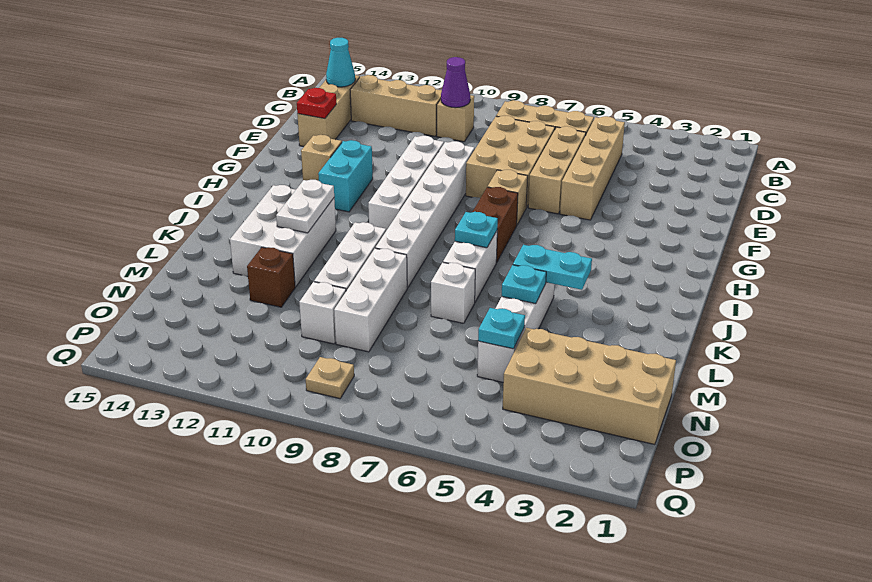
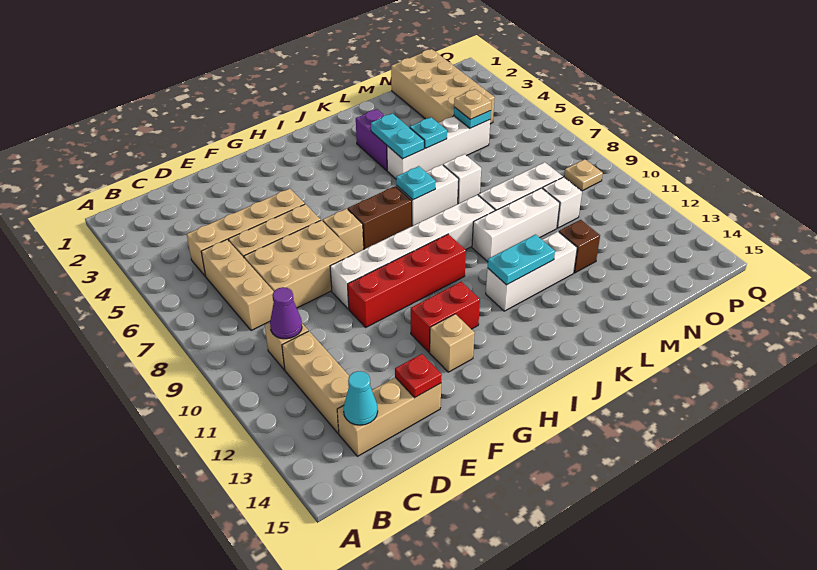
white 1x4 brick [368,136,444,231] -> red 1x4 brick [348,234,466,327]
cyan 1x2 brick [318,140,373,212] -> red 1x2 brick [411,282,480,352]
white 2x3 brick [230,185,336,287] -> white 1x3 brick [486,232,577,311]
white 1x2 plate [276,180,334,233] -> cyan 1x2 plate [488,235,555,285]
none -> purple 1x2 brick [356,109,387,170]
none -> tan 1x1 plate [454,89,491,119]

